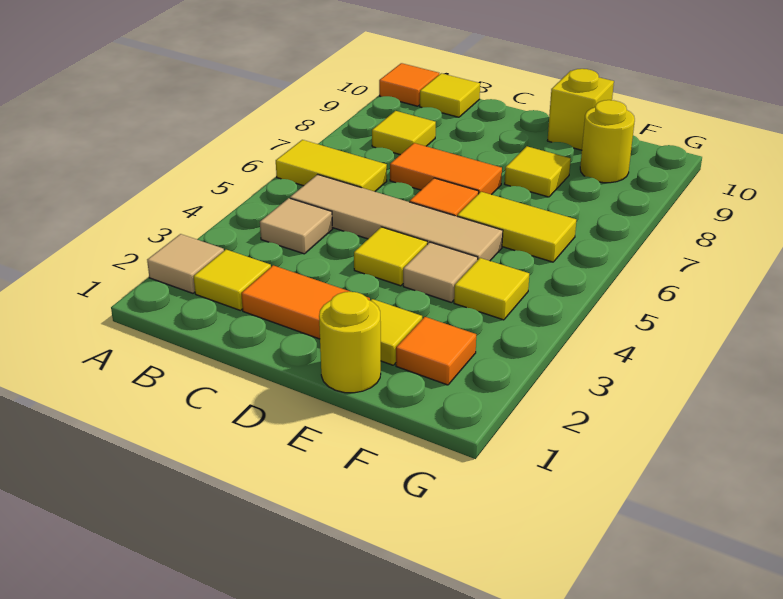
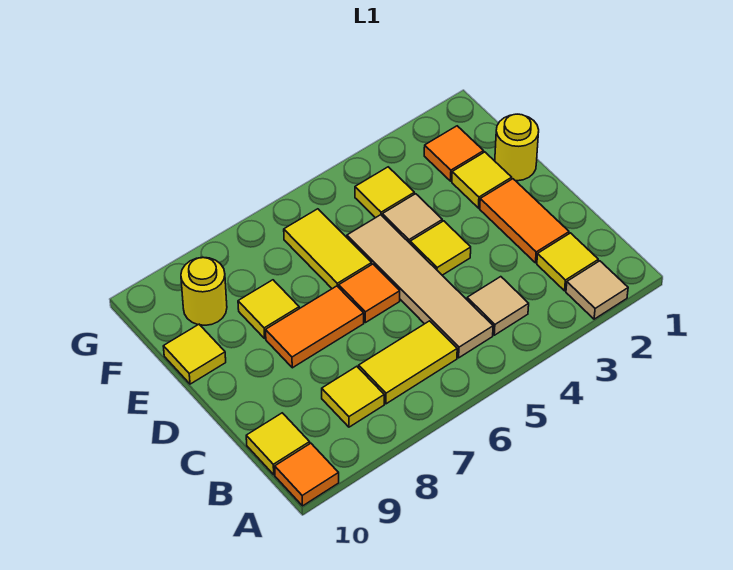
yellow 1x2 tile [276,140,387,192] -> yellow 1x2 tile turned to [359,321,457,404]
orange 1x2 tile [390,143,502,195] -> orange 1x2 tile turned to [266,286,364,368]
yellow 1x1 brick [547,69,614,150] -> yellow 1x1 tile [163,324,226,384]

